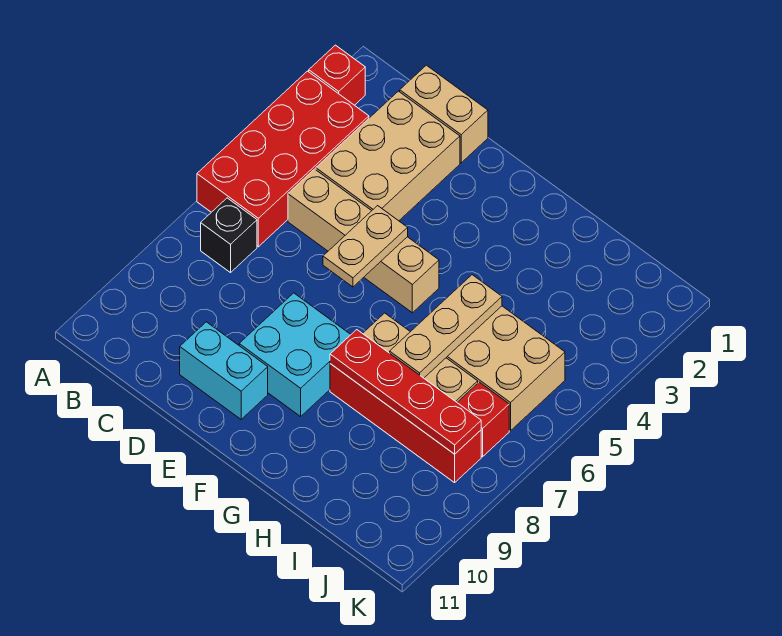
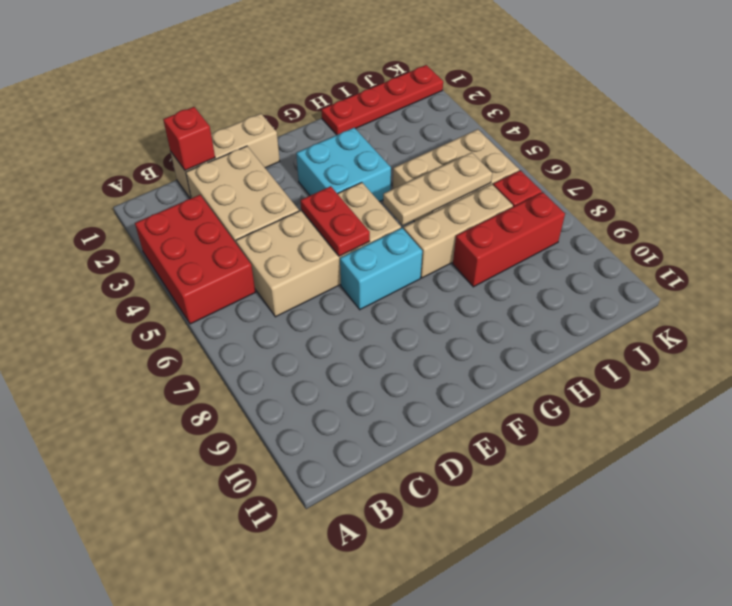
red 1x1 brick [309,45,365,105] -> red 1x1 brick moved to [163,107,215,171]
red 2x4 brick [197,71,369,247] -> red 2x3 brick [135,195,255,324]
black 1x1 brick [201,198,257,273] -> none
tan 1x2 brick [400,65,488,163] -> tan 1x3 brick [171,114,280,199]
tan 1x4 brick [288,169,439,313] -> tan 2x4 brick [236,183,401,317]
cyan 1x2 brick [180,322,268,419] -> cyan 1x2 brick moved to [340,228,422,310]
tan 1x2 plate [323,206,408,287] -> red 1x2 plate [300,186,370,256]
cyan 2x2 brick [239,293,351,416] -> cyan 2x2 brick moved to [296,128,391,202]
red 1x4 brick [330,364,481,483] -> red 1x3 brick [453,192,565,287]
red 1x4 plate [330,330,481,454] -> red 1x4 plate moved to [321,65,443,135]
tan 1x3 plate [390,275,502,378] -> tan 1x3 plate turned to [383,152,492,225]

